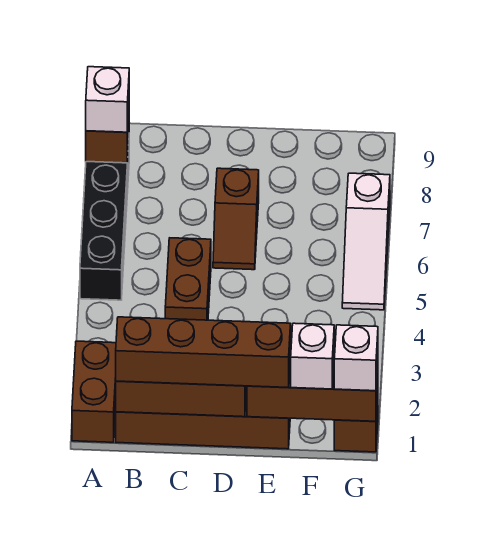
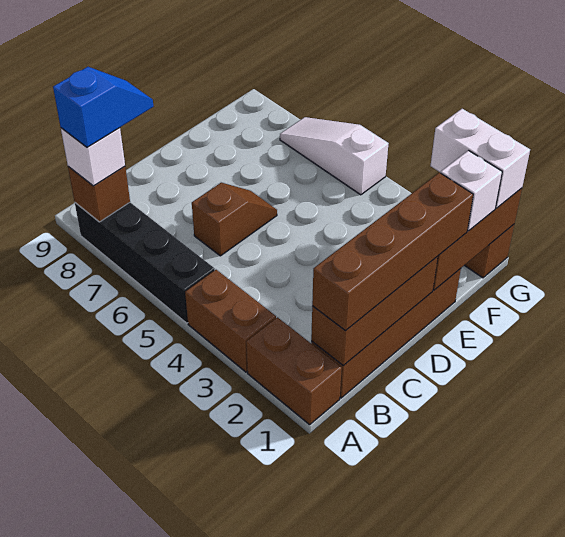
none -> blue 1x2 slope [53,67,154,147]
brown 1x2 brick [165,238,211,320] -> brown 1x2 brick moved to [185,270,276,372]
brown 1x2 slope [213,168,259,270] -> brown 1x2 slope turned to [192,182,277,256]
white 1x1 brick [334,325,378,391] -> white 1x2 brick [431,109,530,208]
white 1x3 slope [342,173,390,310] -> white 1x3 slope turned to [280,117,389,195]

